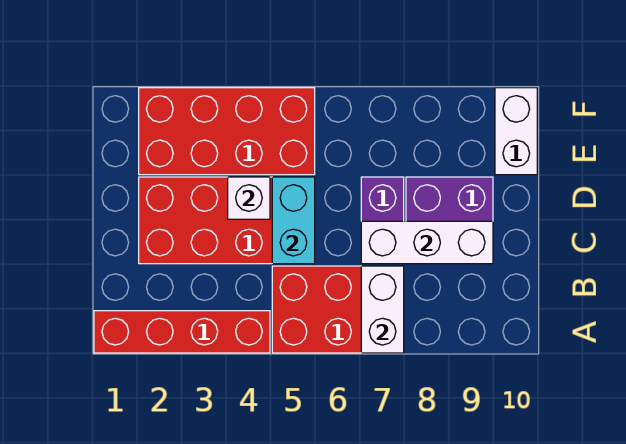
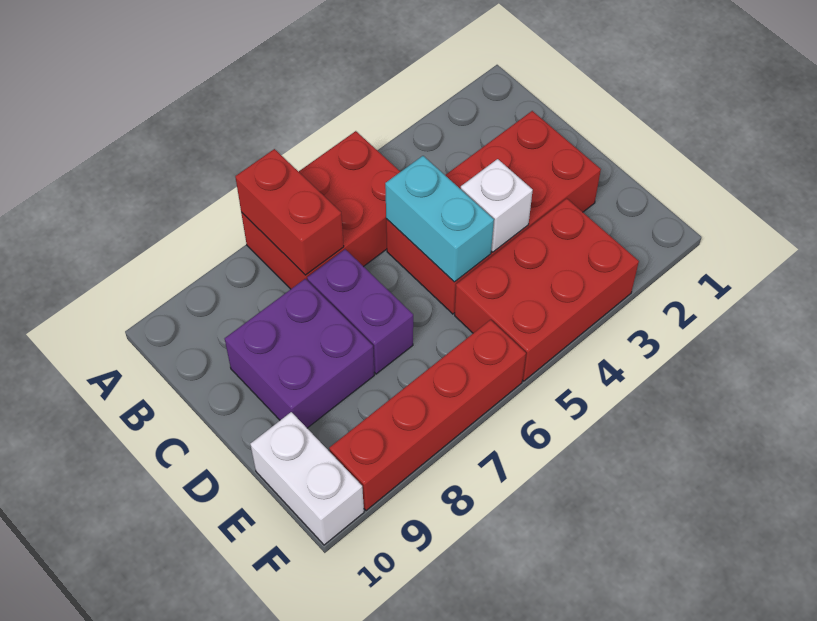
red 1x4 brick [94,311,270,353] -> red 1x4 brick moved to [329,320,526,511]
white 1x2 brick [361,266,404,353] -> red 1x2 brick [235,149,344,275]
white 1x3 brick [361,221,493,264] -> none
red 2x4 brick [139,88,315,175] -> red 2x3 brick [455,199,639,381]

